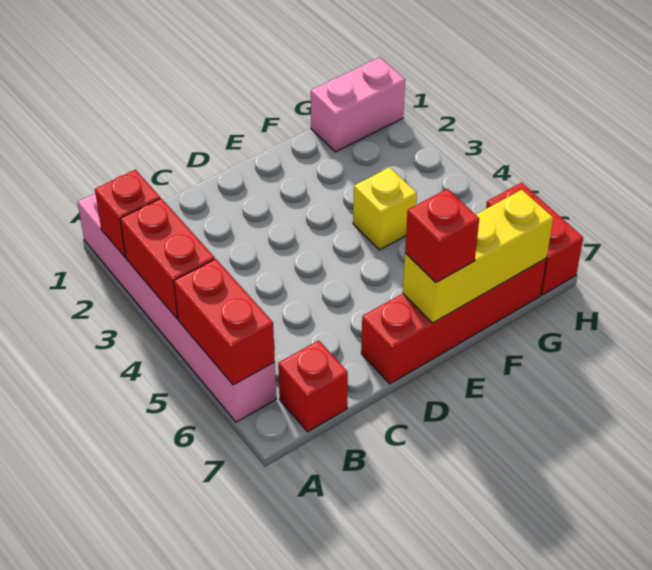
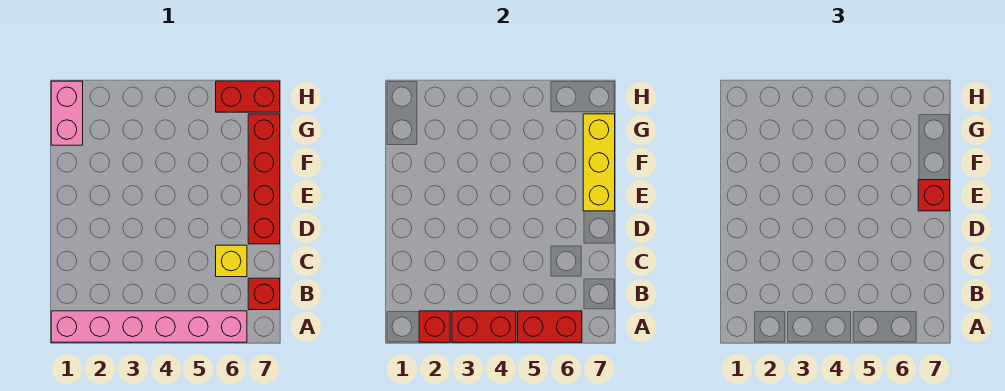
yellow 1x1 brick [353,167,417,250] -> yellow 1x1 brick moved to [216,245,247,277]

